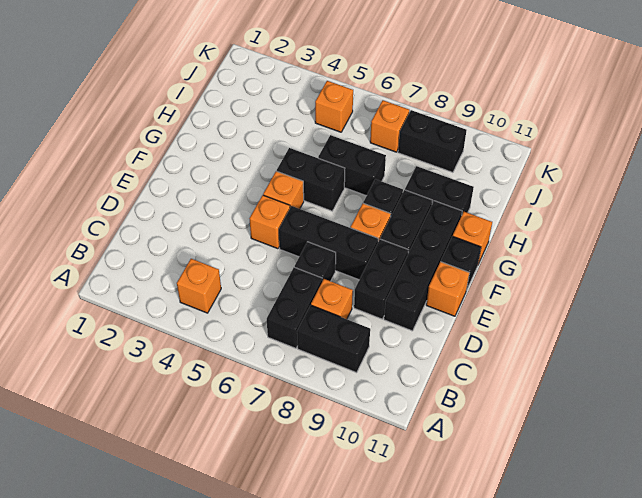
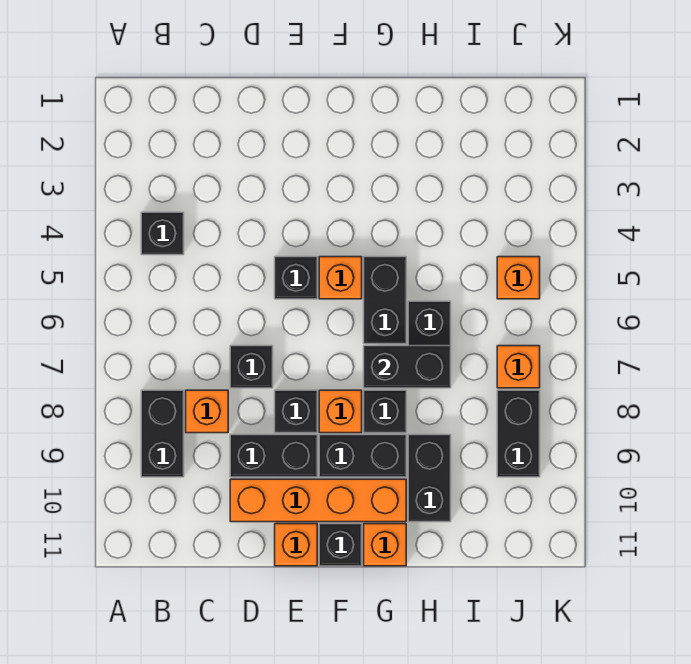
orange 1x1 brick [177,259,221,313] -> black 1x1 brick [141,212,184,255]
black 1x2 brick [267,267,322,348] -> black 1x2 brick moved to [364,346,451,388]
black 1x4 brick [384,201,462,331] -> orange 1x4 brick [230,479,406,522]
orange 1x1 brick [249,195,290,249] -> black 1x1 brick [275,257,317,299]
black 1x3 brick [279,206,378,280] -> black 1x1 brick [275,390,317,433]

